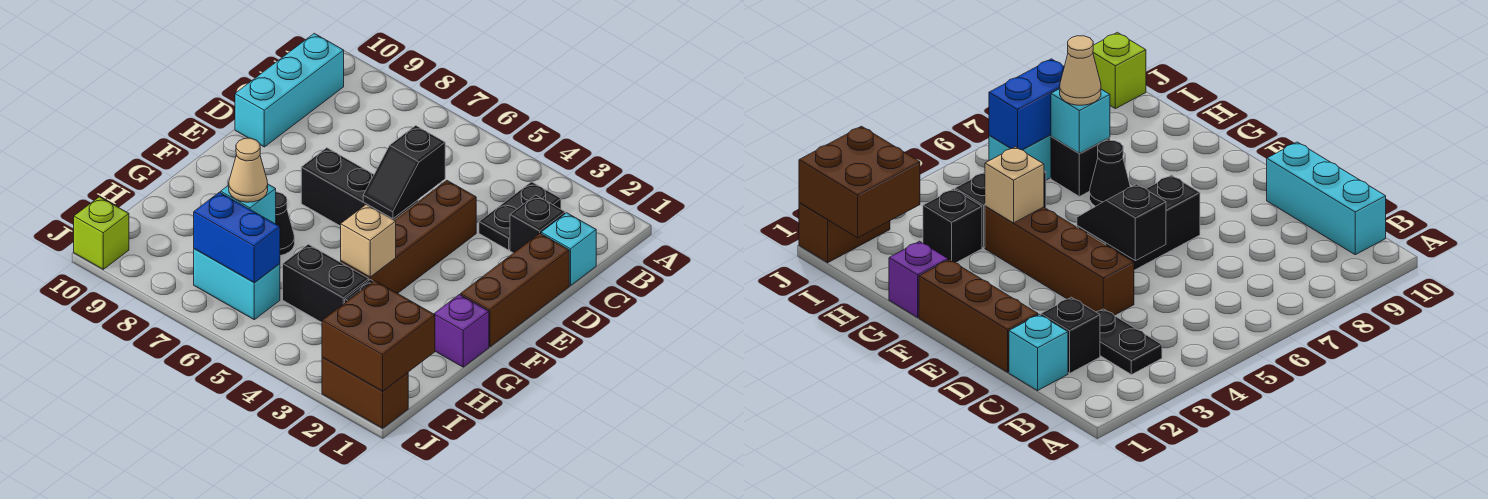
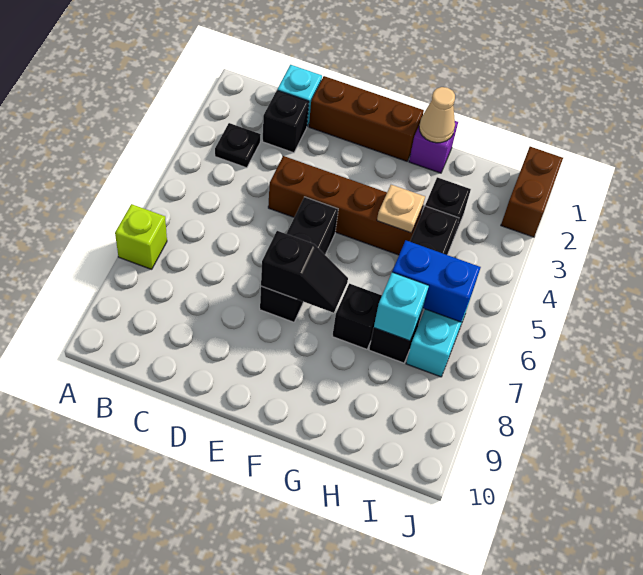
black 1x2 plate [479,182,561,250] -> black 1x1 plate [215,123,261,168]
cyan 1x3 brick [235,33,344,147] -> none
black 1x2 slope [363,126,445,219] -> black 1x2 slope moved to [261,231,348,313]
tan 1x1 brick [341,204,396,277] -> tan 1x1 plate [377,185,425,233]
black 1x1 cone [276,192,295,256] -> black 1x1 brick [333,284,382,349]
tan 1x1 cone [229,138,268,202] -> tan 1x1 cone moved to [419,87,455,143]
brown 2x2 brick [322,281,435,391] -> none
blue 1x2 brick [194,192,280,283] -> blue 1x2 brick turned to [392,240,481,322]
lime 1x1 brick [74,197,129,269] -> lime 1x1 brick moved to [115,204,167,269]

